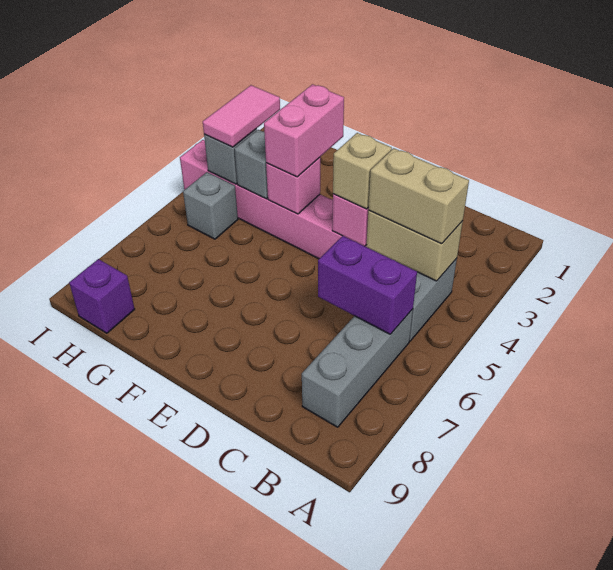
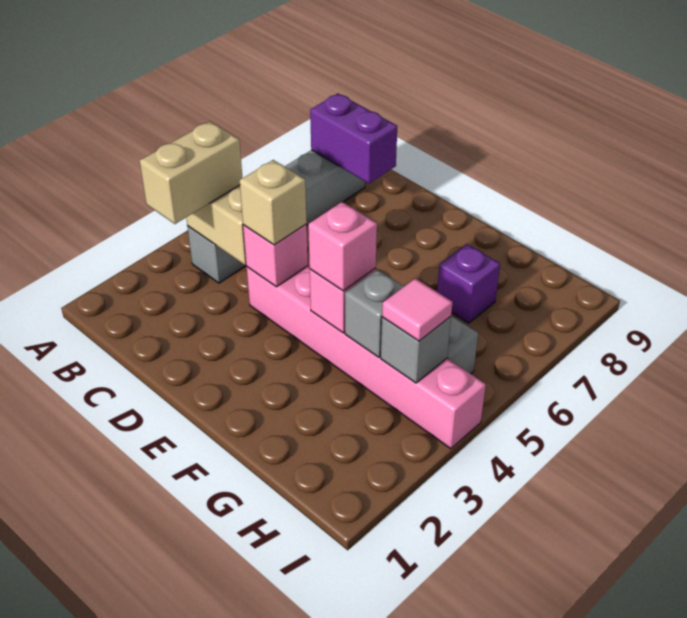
tan 1x2 brick [368,148,469,244] -> tan 1x2 brick turned to [140,121,242,224]
purple 1x2 brick [318,236,417,334] -> purple 1x2 brick moved to [310,94,397,184]
pink 1x2 brick [264,84,344,177] -> pink 1x1 brick [308,202,377,291]
pink 1x2 tile [203,85,280,147] -> pink 1x1 tile [382,278,452,341]
purple 1x1 brick [69,259,135,333] -> purple 1x1 brick moved to [437,244,500,323]

